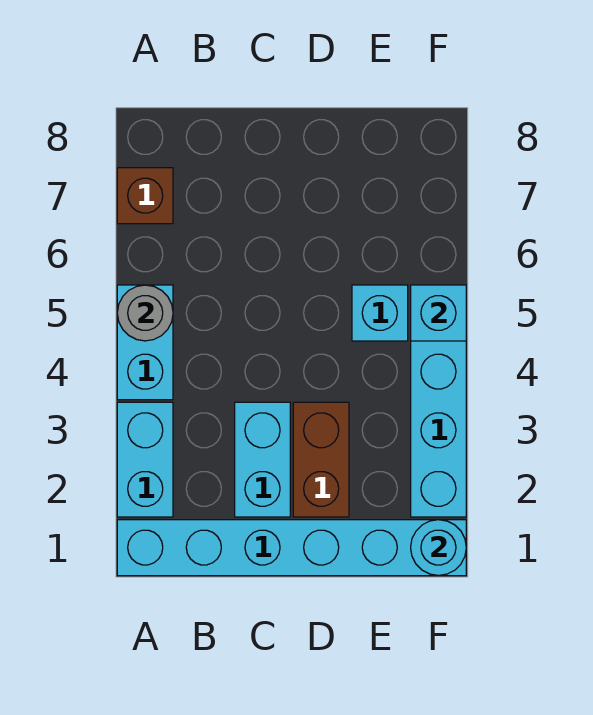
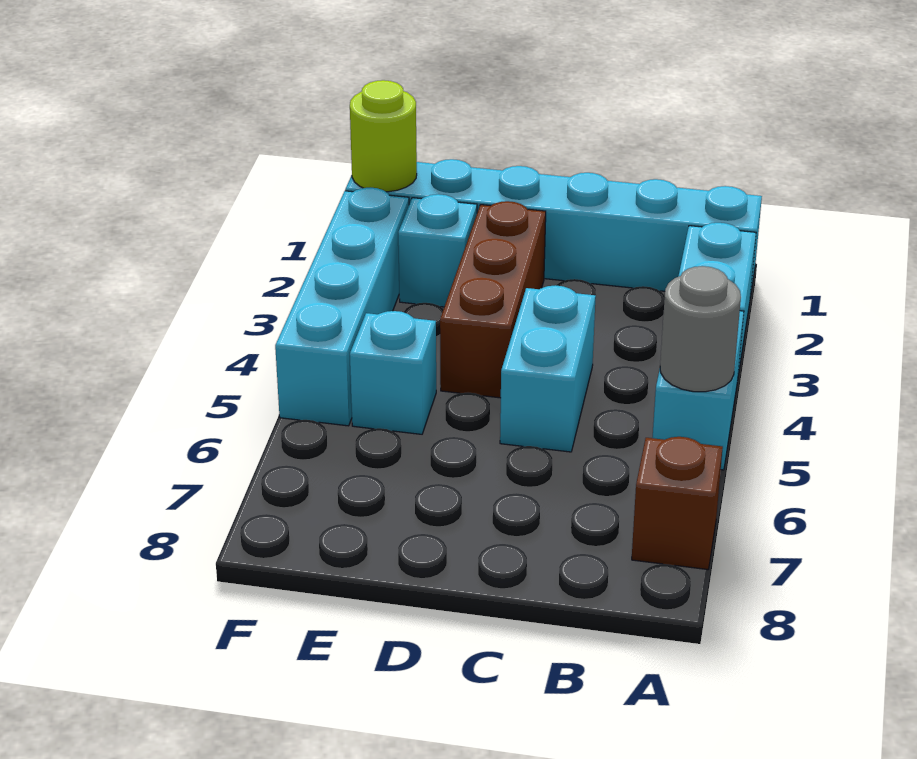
cyan 1x2 brick [235,402,290,517] -> cyan 1x2 brick moved to [500,285,596,452]
brown 1x2 brick [293,402,349,517] -> brown 1x3 brick [440,201,546,398]
cyan 1x1 round brick [411,520,466,575] -> lime 1x1 round brick [350,80,417,192]
cyan 1x1 brick [411,285,466,341] -> cyan 1x1 brick moved to [398,194,477,307]

